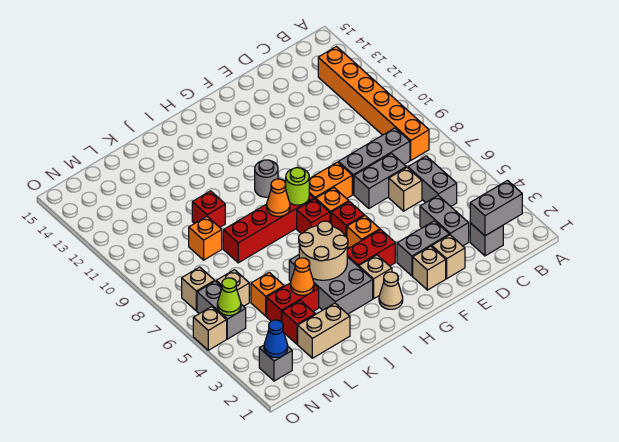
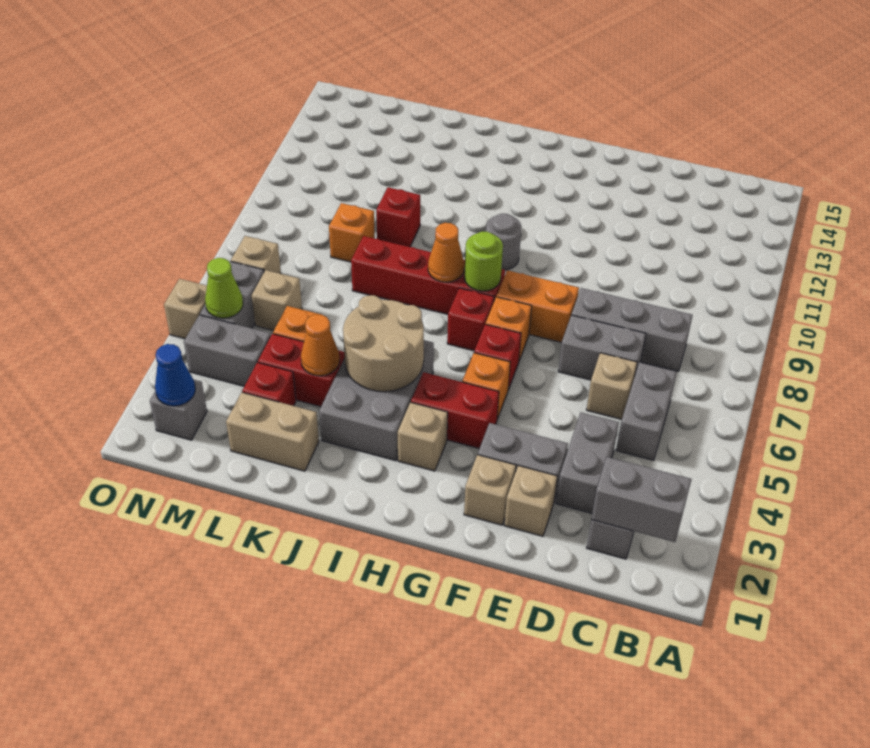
orange 1x6 brick [318,47,429,160] -> none
tan 1x1 cone [379,272,403,309] -> none
none -> grey 1x2 brick [184,315,271,386]

